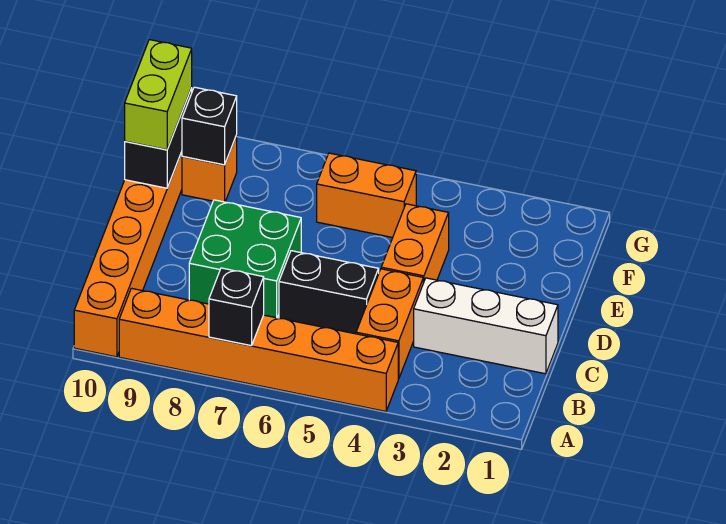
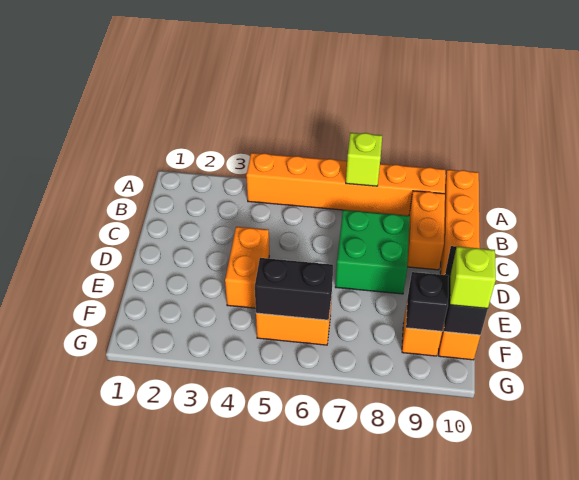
black 1x1 brick [209,268,264,346] -> lime 1x1 brick [346,133,382,186]
orange 1x2 brick [356,269,423,379] -> orange 1x2 brick moved to [407,191,445,270]
white 1x3 brick [414,278,558,374] -> none
black 1x2 brick [279,251,379,334] -> black 1x2 brick moved to [255,258,333,320]
lime 1x2 brick [125,40,192,150] -> lime 1x1 brick [450,246,496,308]

